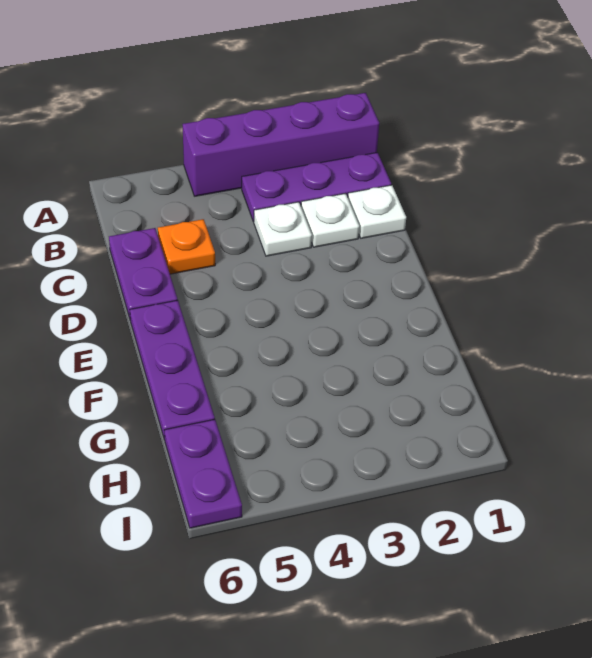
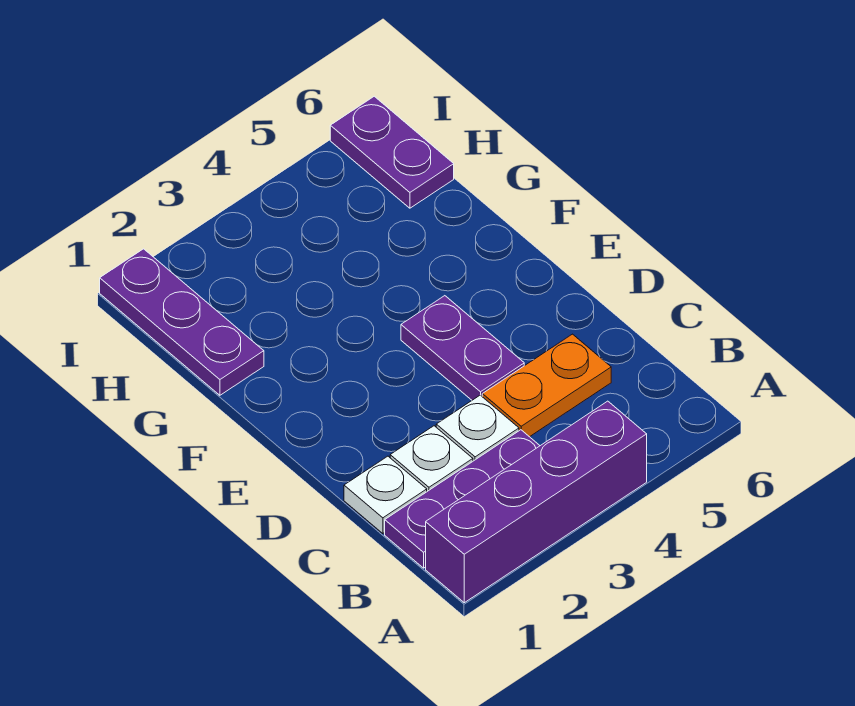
orange 1x1 plate [158,219,215,274] -> orange 1x2 plate [482,334,611,437]
purple 1x2 plate [109,228,177,320] -> purple 1x2 plate moved to [401,296,524,400]
purple 1x3 plate [130,300,215,440] -> purple 1x3 plate moved to [100,249,264,395]

